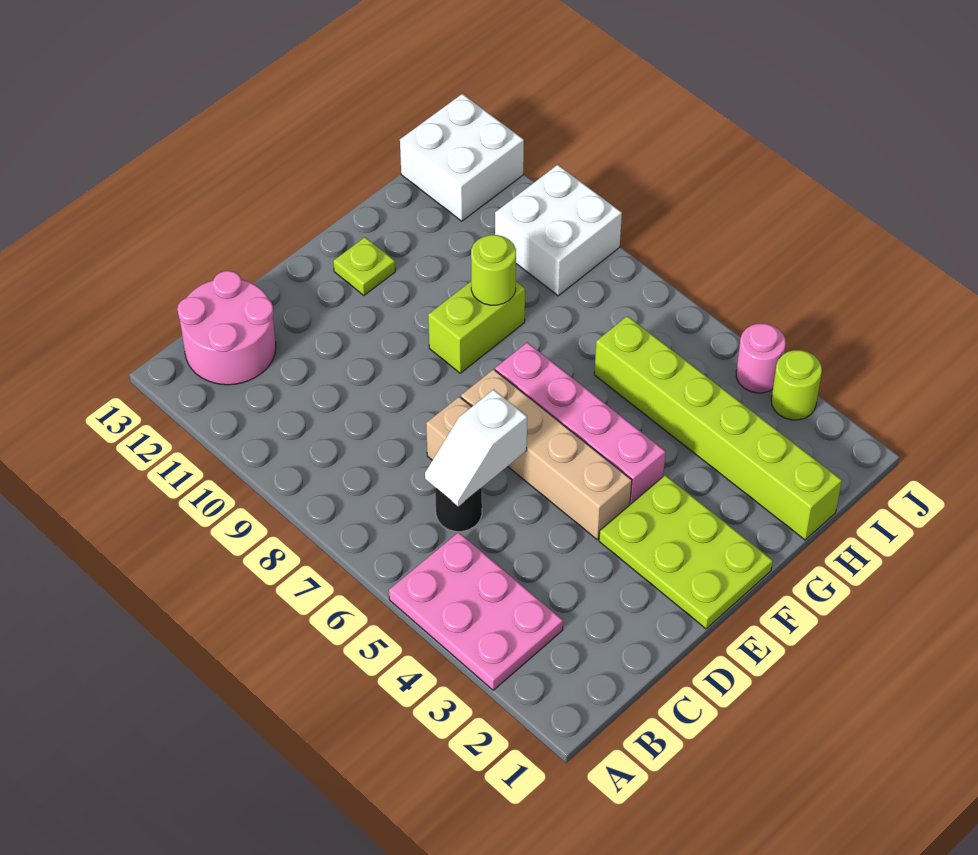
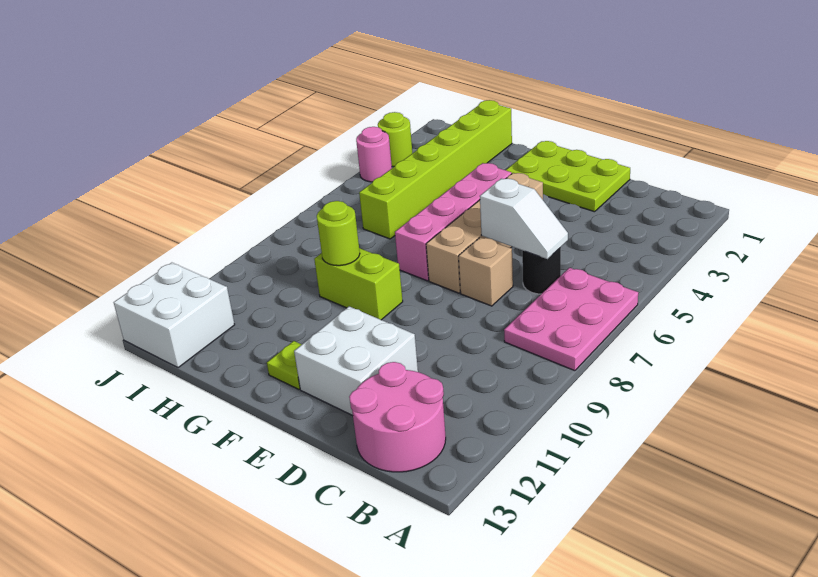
pink 2x3 plate [389,532,563,690] -> pink 2x3 plate moved to [504,268,638,371]
lime 2x3 plate [599,475,773,629] -> lime 2x3 plate turned to [506,141,630,212]
white 2x2 brick [495,165,622,296] -> white 2x2 brick moved to [294,307,418,416]

